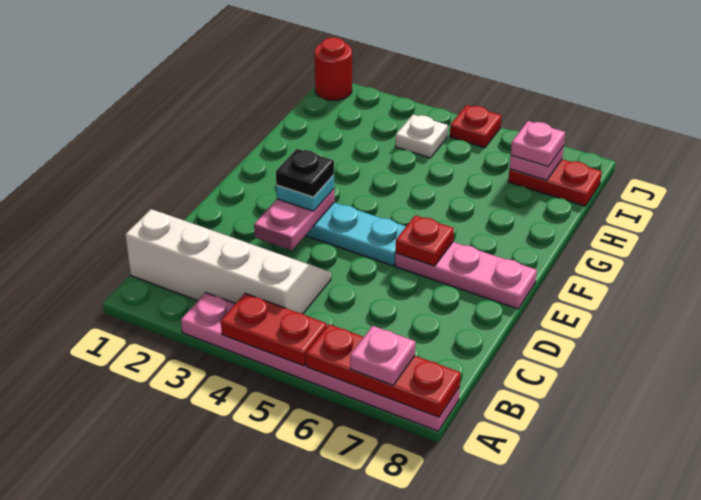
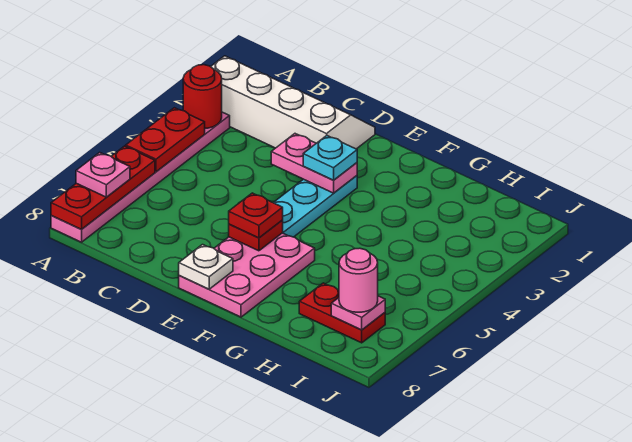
white 2x4 slope [125,209,331,314] -> white 2x4 slope turned to [211,56,375,149]
black 1x1 plate [276,149,334,197] -> none
pink 1x3 plate [395,242,537,309] -> pink 2x3 plate [179,233,315,317]
white 1x1 plate [395,114,448,158] -> white 1x1 plate moved to [179,245,233,289]
red 1x2 plate [508,159,602,206] -> red 1x2 plate turned to [299,283,385,343]
pink 1x1 plate [511,121,565,167] -> pink 1x1 round brick [339,248,378,312]
red 1x1 round brick [315,37,352,100] -> red 1x1 round brick moved to [183,65,222,128]
red 1x1 plate [450,105,502,148] -> red 1x1 plate moved to [229,193,283,238]

